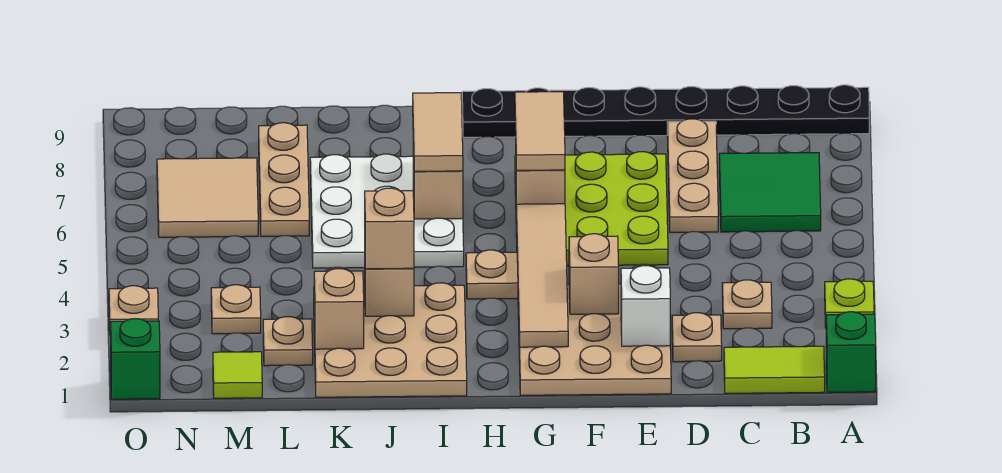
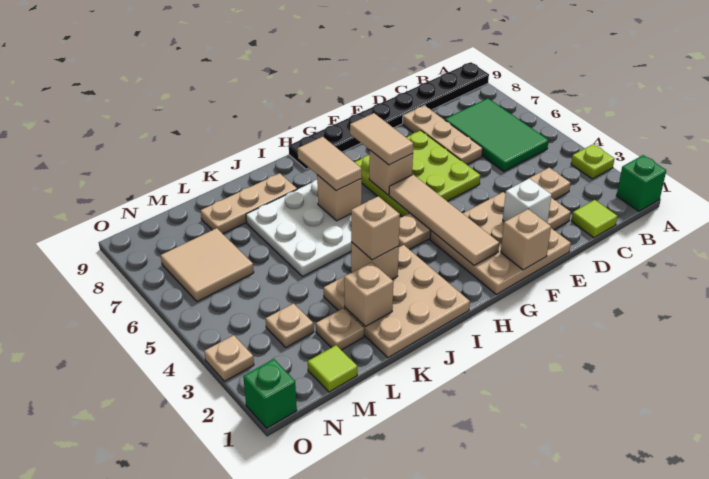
lime 1x2 tile [724,346,825,393] -> lime 1x1 tile [572,200,617,238]
green 2x2 tile [719,153,821,232] -> green 2x3 tile [445,98,549,172]
tan 1x1 brick [569,234,619,314] -> tan 1x1 brick moved to [501,209,551,270]
tan 1x3 plate [259,123,309,236] -> tan 1x3 plate turned to [201,173,297,234]

